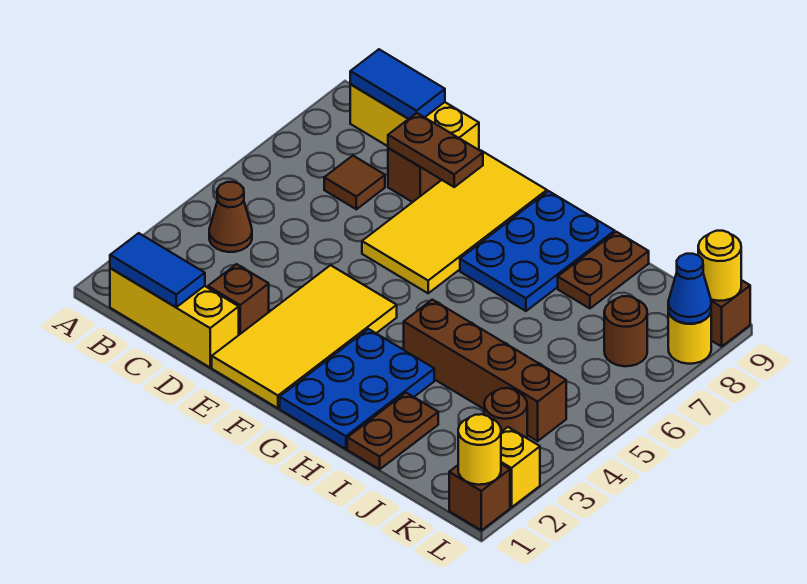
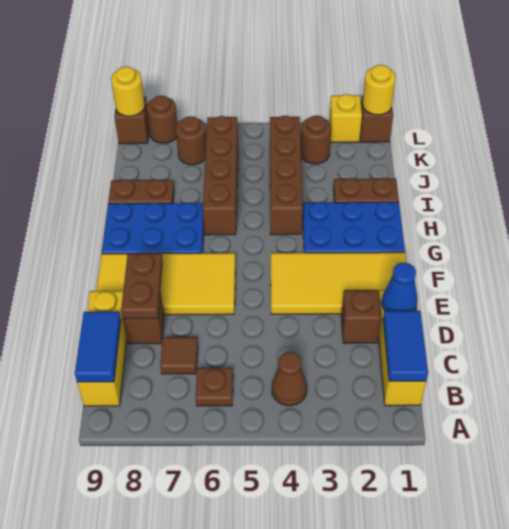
none -> brown 1x1 plate [196,368,233,406]
none -> brown 1x4 brick [203,116,238,235]
yellow 1x1 round brick [668,310,711,364] -> brown 1x1 round brick [147,95,177,143]
blue 1x1 cone [668,254,711,324] -> blue 1x1 cone moved to [382,263,418,311]

